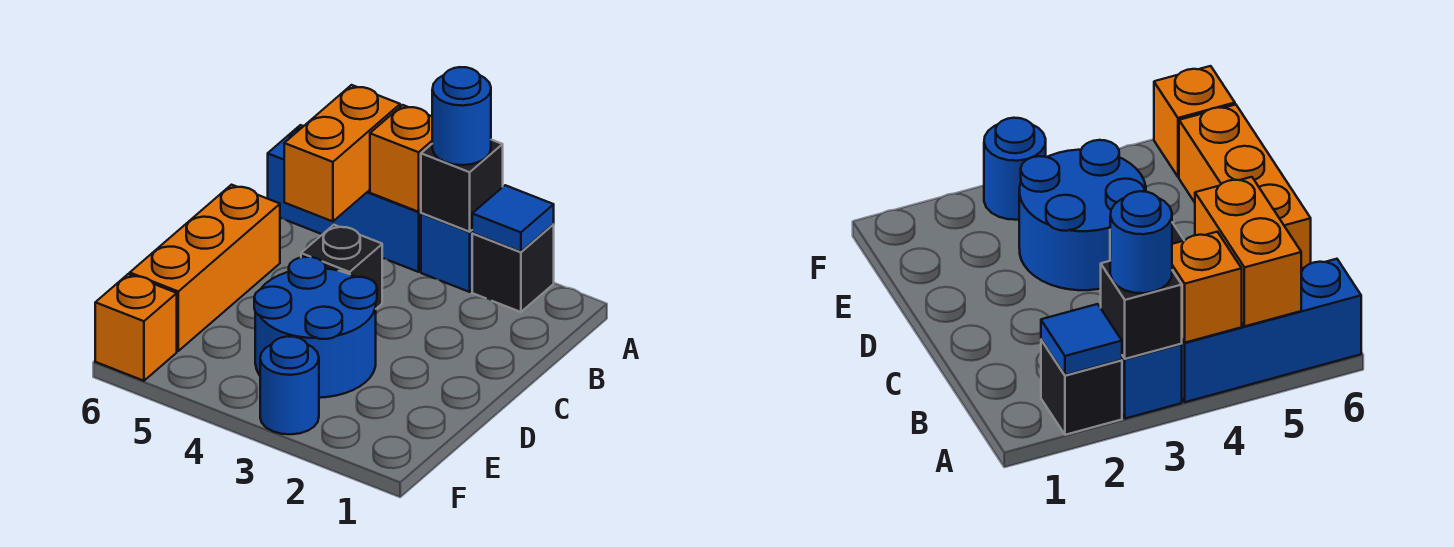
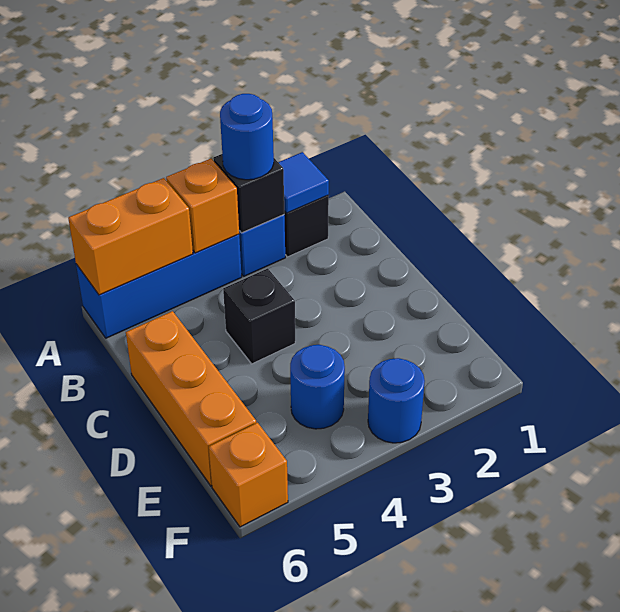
orange 1x2 brick [284,85,400,221] -> orange 1x2 brick turned to [68,178,193,295]
blue 2x2 round brick [254,257,377,398] -> blue 1x1 round brick [290,345,345,429]

